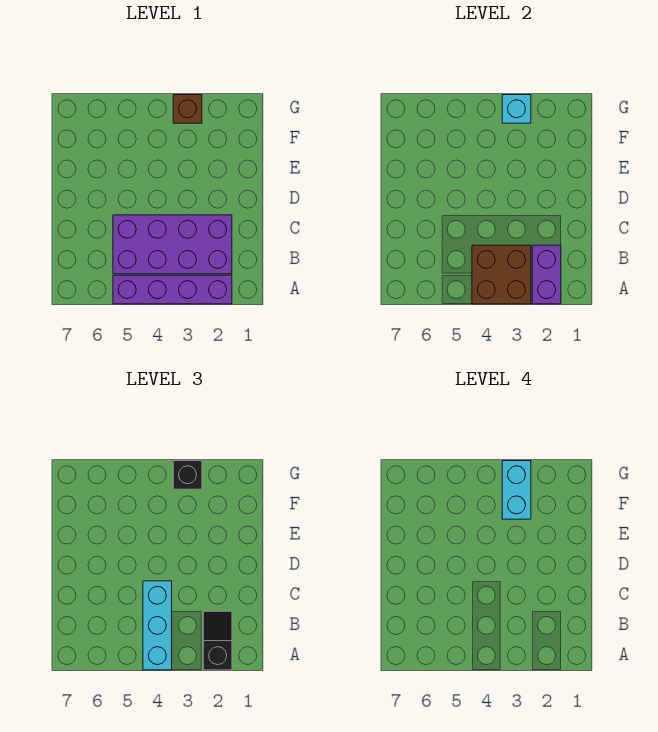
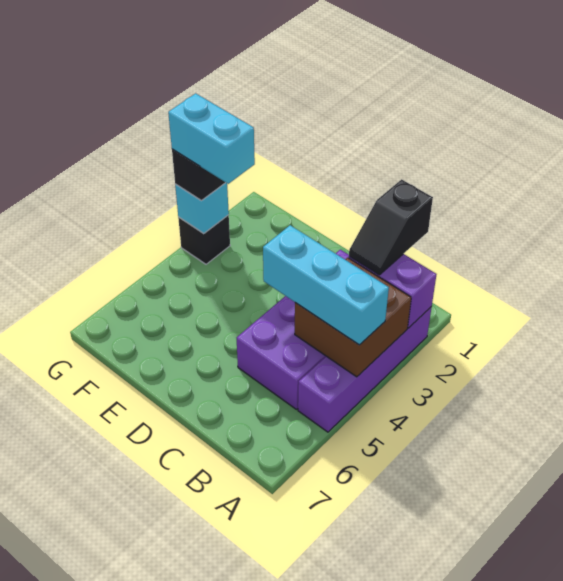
black 1x2 slope [203,611,232,670] -> black 1x2 slope turned to [349,179,433,275]
brown 1x1 brick [173,95,202,123] -> black 1x1 brick [178,215,230,264]

